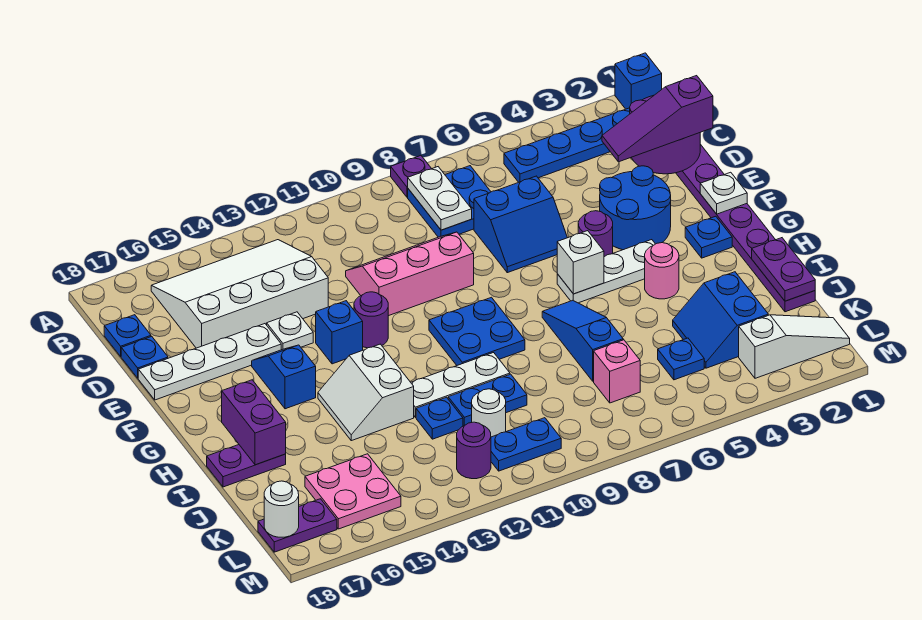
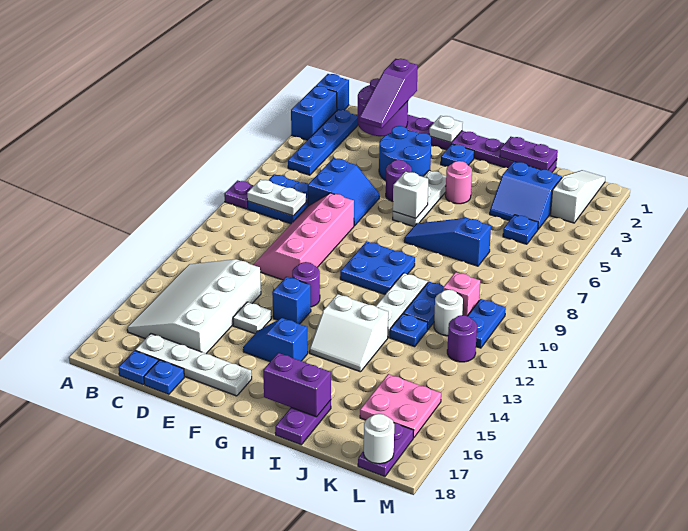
none -> blue 1x2 brick [291,86,337,140]
pink 2x3 slope [346,232,474,316] -> pink 2x4 slope [253,193,354,280]
white 1x4 plate [138,324,281,400] -> white 1x4 plate turned to [135,334,252,396]
pink 1x1 brick [594,340,640,403] -> pink 1x1 brick moved to [443,272,480,316]

